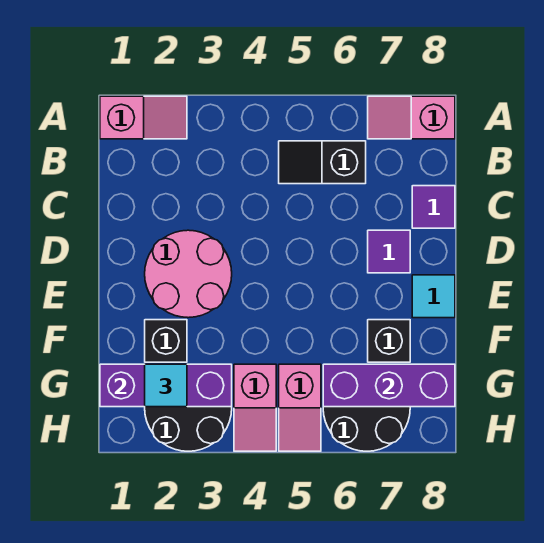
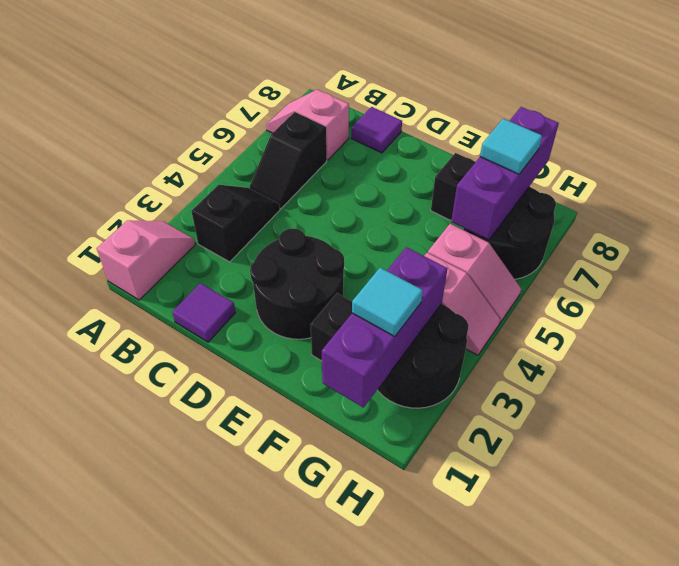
pink 1x2 slope [368,96,455,139] -> pink 1x2 slope turned to [266,90,349,160]
none -> black 1x2 slope [191,185,280,262]
pink 2x2 round brick [145,230,232,318] -> black 2x2 round brick [250,228,344,339]
purple 1x1 tile [368,230,410,273] -> purple 1x1 tile moved to [172,283,235,342]
cyan 1x1 tile [412,275,455,318] -> cyan 1x1 tile moved to [480,119,542,174]

